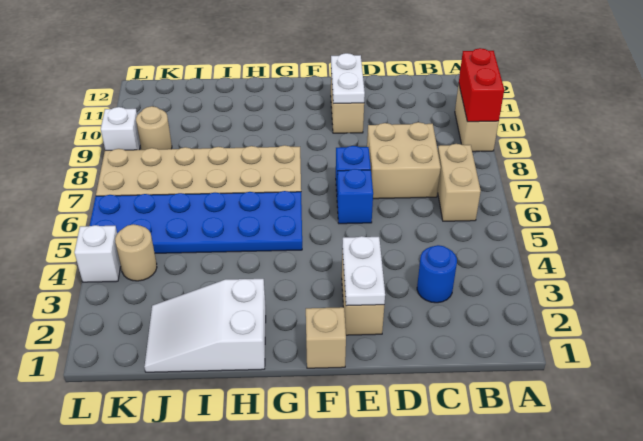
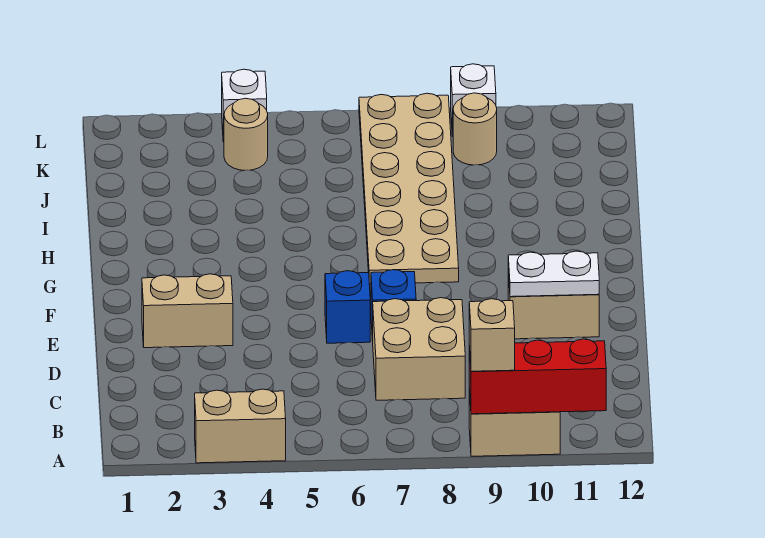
red 1x2 brick [459,48,504,122] -> red 1x3 brick [469,339,606,414]
tan 1x2 brick [438,144,481,221] -> tan 1x2 brick moved to [195,389,286,463]
blue 1x1 round brick [417,245,457,303] -> none
white 1x2 plate [342,236,385,306] -> none
tan 1x1 brick [306,307,346,368] -> tan 1x1 brick moved to [469,299,515,371]
blue 2x6 plate [90,191,302,253] -> none
white 2x3 slope [144,279,266,372] -> none

